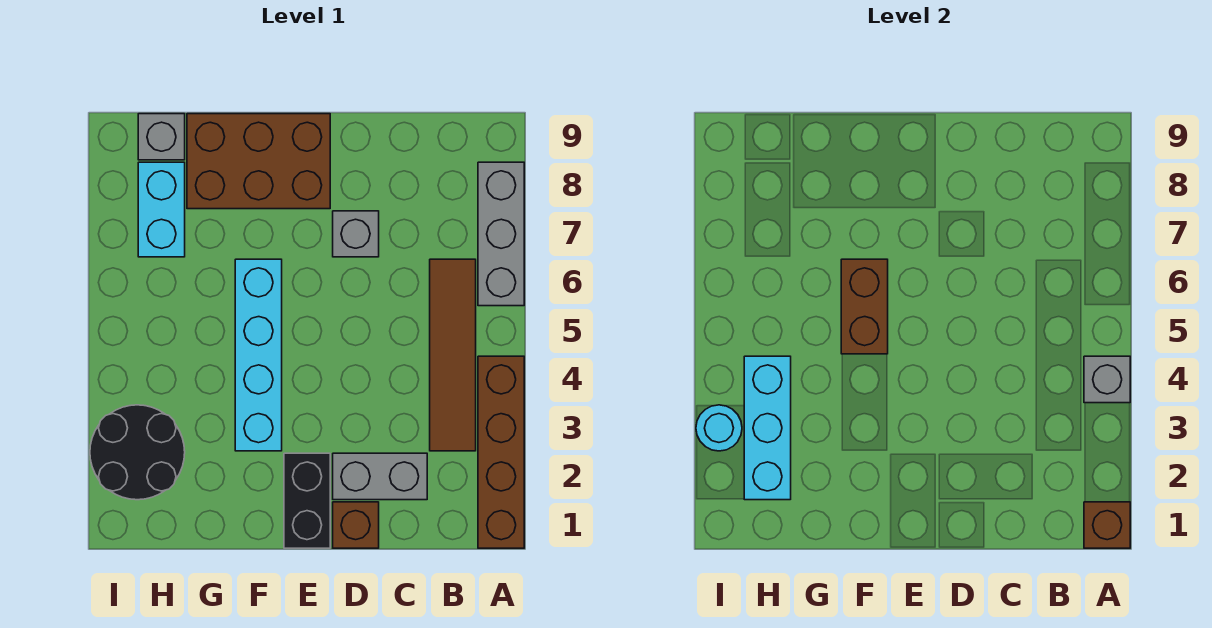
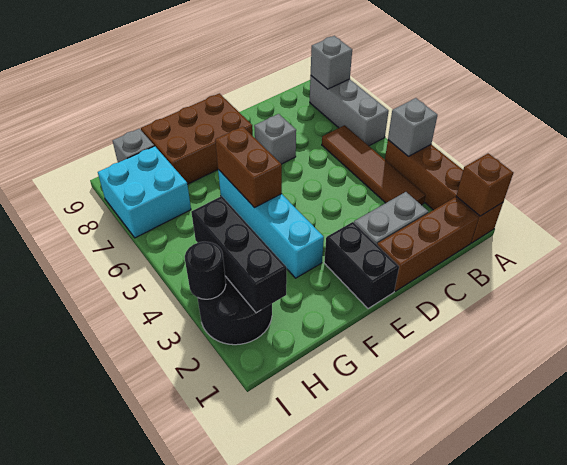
none -> grey 1x1 brick [311,36,352,89]
brown 1x1 brick [333,502,379,548] -> brown 1x3 brick [377,198,479,291]
cyan 1x3 brick [744,356,791,500] -> black 1x3 brick [191,196,287,313]
cyan 1x2 brick [138,162,185,257] -> cyan 2x2 brick [98,146,191,238]
cyan 1x1 round brick [696,405,742,451] -> black 1x1 round brick [185,242,226,299]

